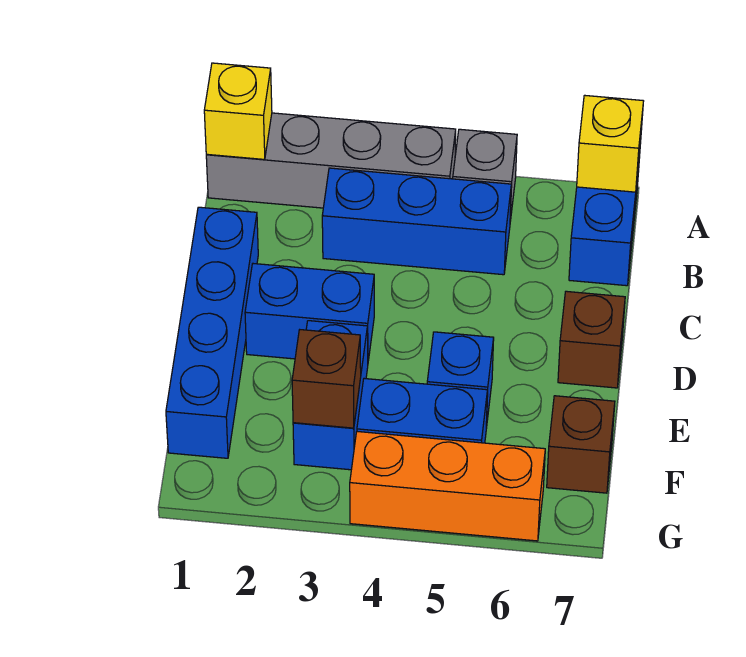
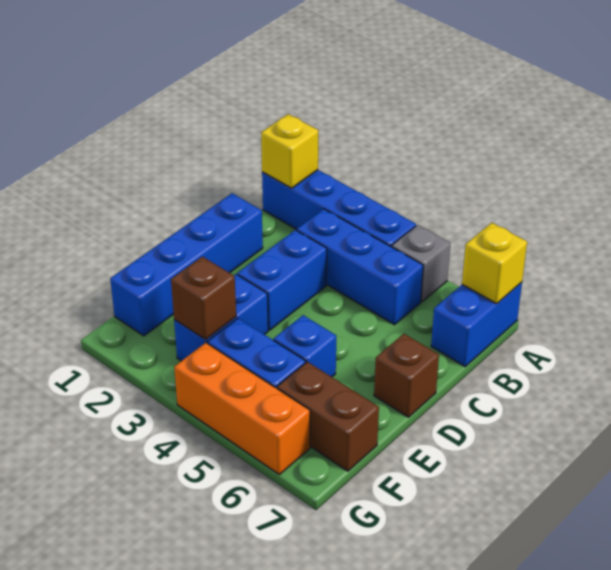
grey 1x4 brick [206,113,456,208] -> blue 1x4 brick [262,170,416,247]
blue 1x2 brick [245,264,374,361] -> blue 1x2 brick turned to [237,230,327,330]
brown 1x1 brick [547,396,615,493] -> brown 1x2 brick [277,362,379,471]

